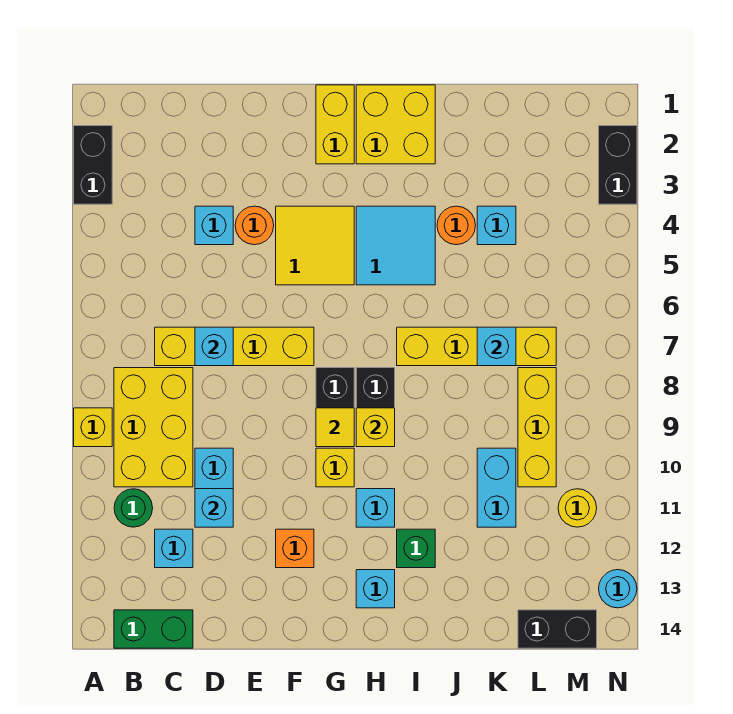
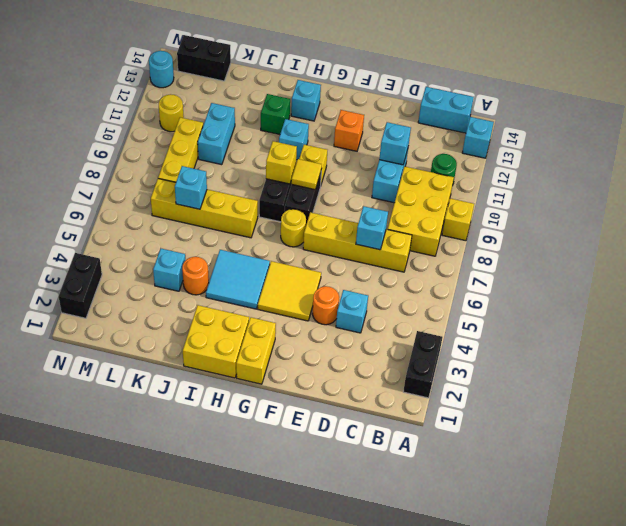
green 1x2 brick [114,610,193,648] -> cyan 1x2 brick [418,87,474,133]
cyan 1x1 brick [155,529,193,568] -> cyan 1x1 brick moved to [462,117,494,158]
none -> yellow 1x1 round brick [281,209,306,247]

